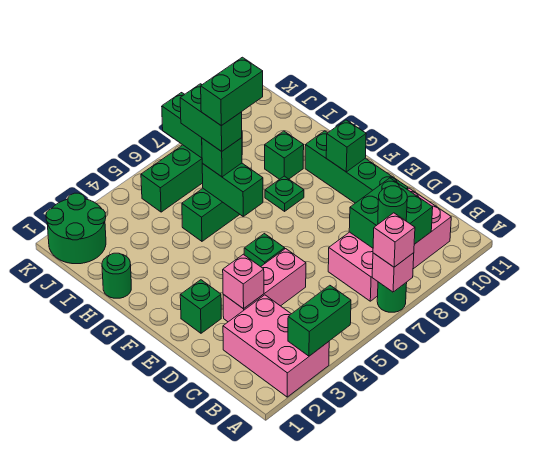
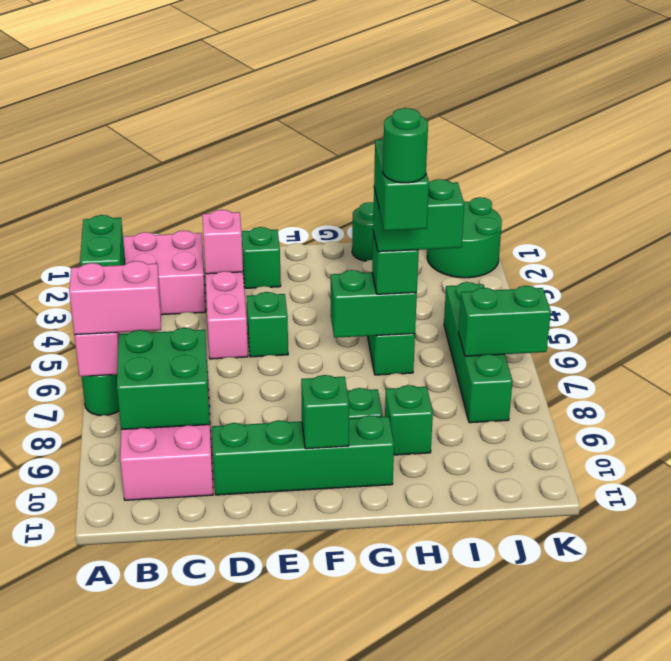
pink 1x1 brick [373,213,415,267] -> pink 1x2 brick [69,261,161,335]
green 1x1 round brick [378,186,407,224] -> green 1x1 round brick moved to [383,108,428,183]

